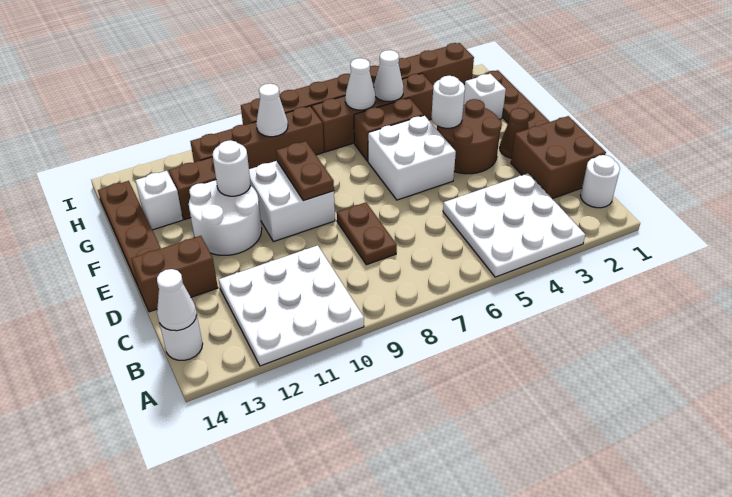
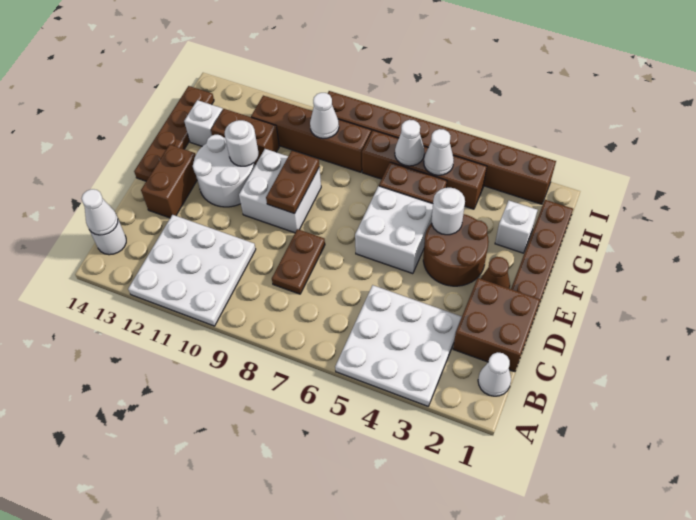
white 1x1 round brick [580,155,620,208] -> white 1x1 cone [478,352,511,396]
brown 1x2 brick [131,236,218,312] -> brown 1x2 brick turned to [141,145,197,218]

